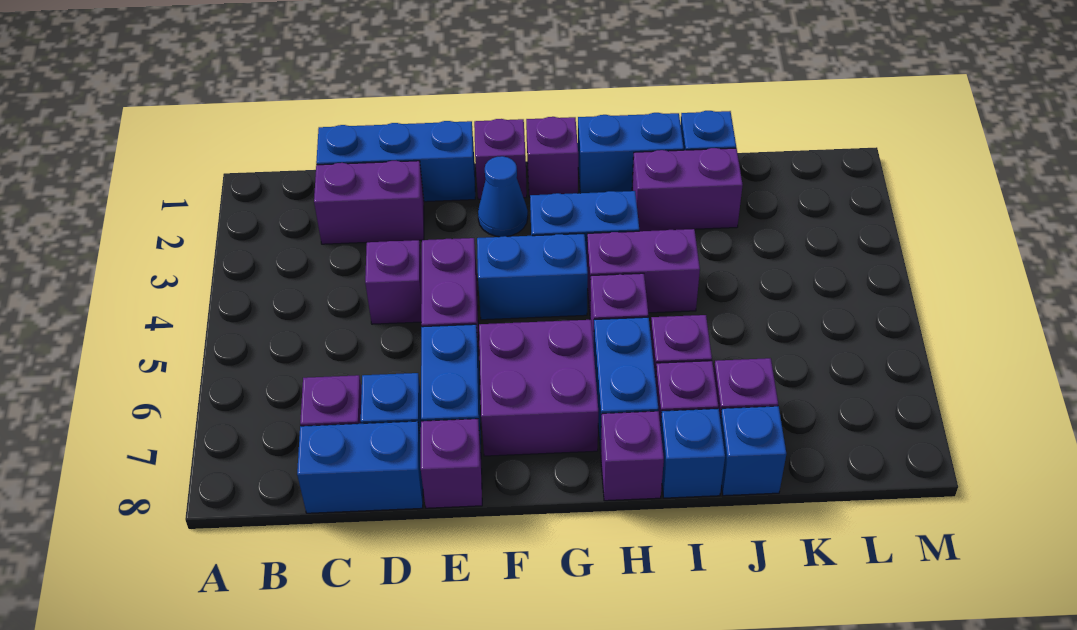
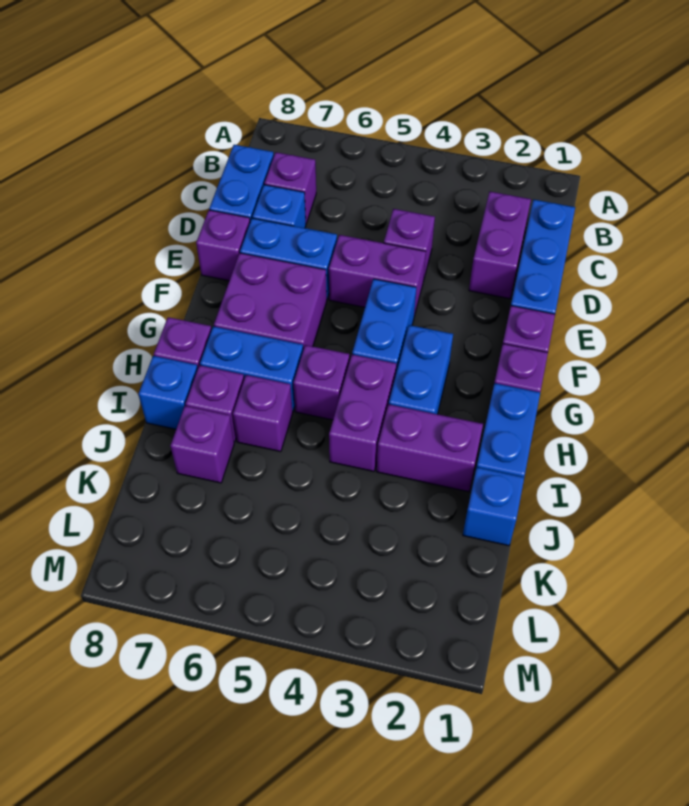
blue 1x1 cone [478,156,528,237] -> none
purple 1x2 brick [632,148,743,231] -> purple 1x2 brick turned to [377,404,483,492]
blue 1x1 brick [720,406,786,496] -> none

